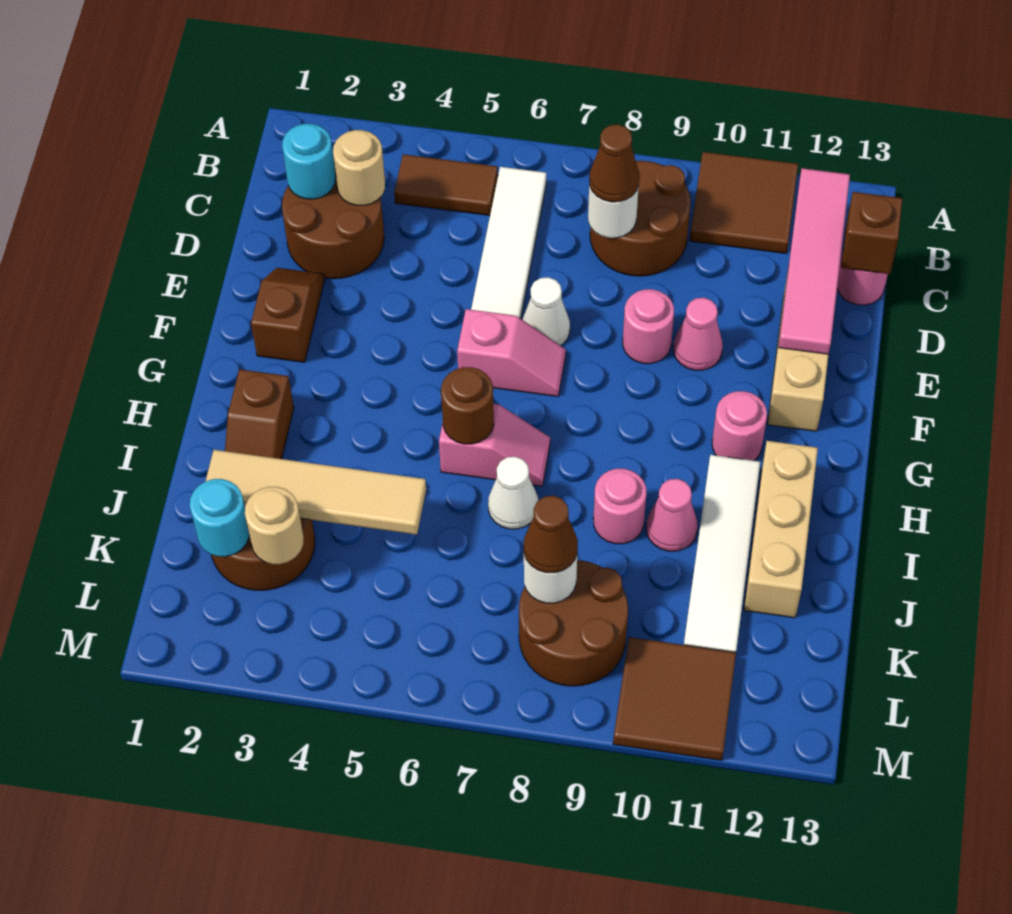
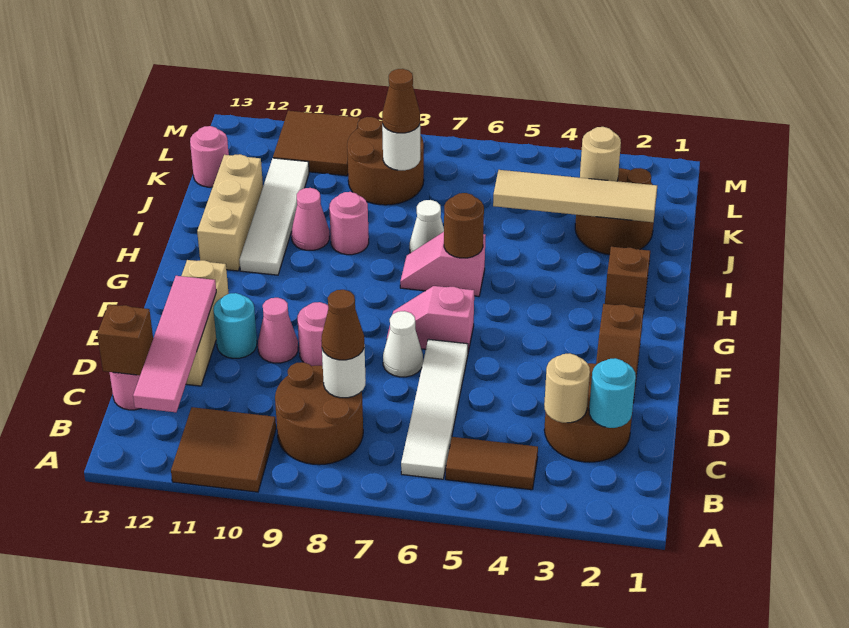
pink 1x1 round brick [712,391,767,461] -> pink 1x1 round brick moved to [190,126,229,187]
cyan 1x1 round brick [190,479,249,556] -> cyan 1x1 round brick moved to [213,293,257,358]

